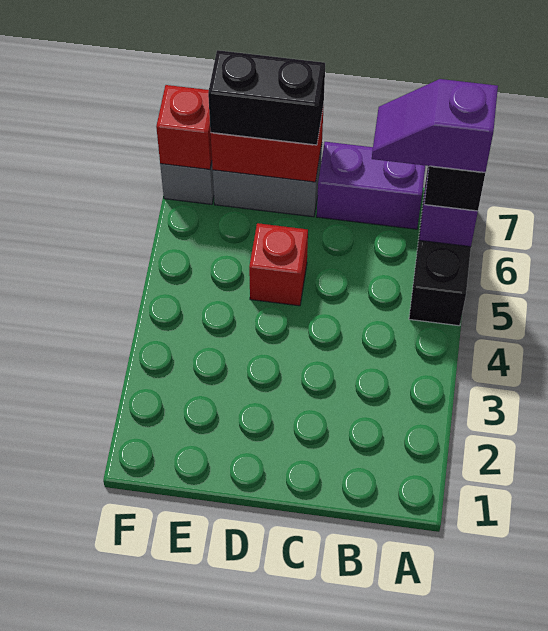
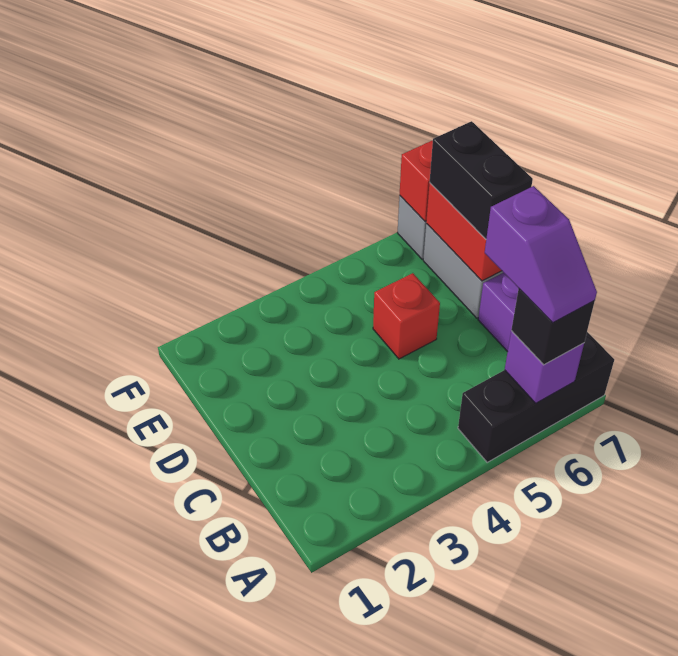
purple 1x2 slope [372,79,498,173] -> purple 1x2 slope turned to [485,186,597,323]

